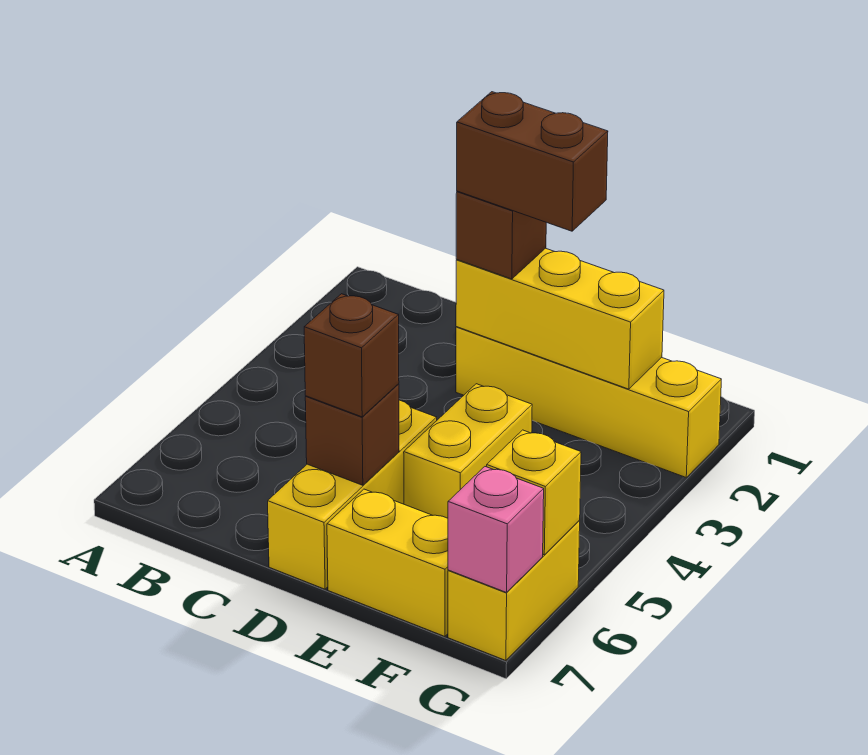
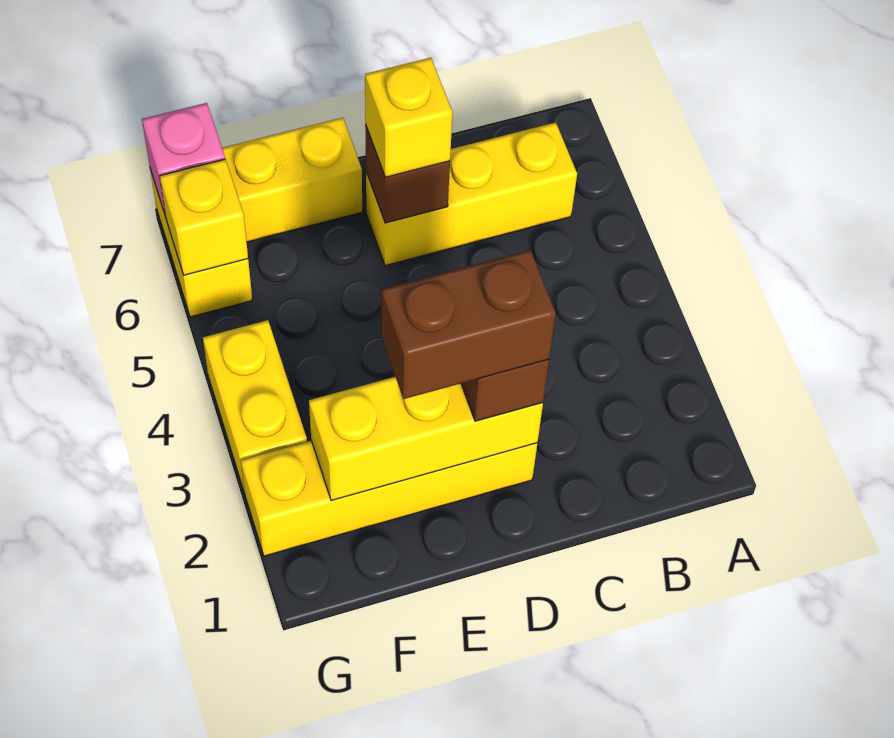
yellow 1x3 brick [268,400,437,589] -> yellow 1x3 brick turned to [366,122,577,266]
brown 1x1 brick [304,294,399,417] -> yellow 1x1 brick [365,58,452,177]
yellow 1x2 brick [404,384,532,518] -> yellow 1x2 brick moved to [203,320,307,494]

